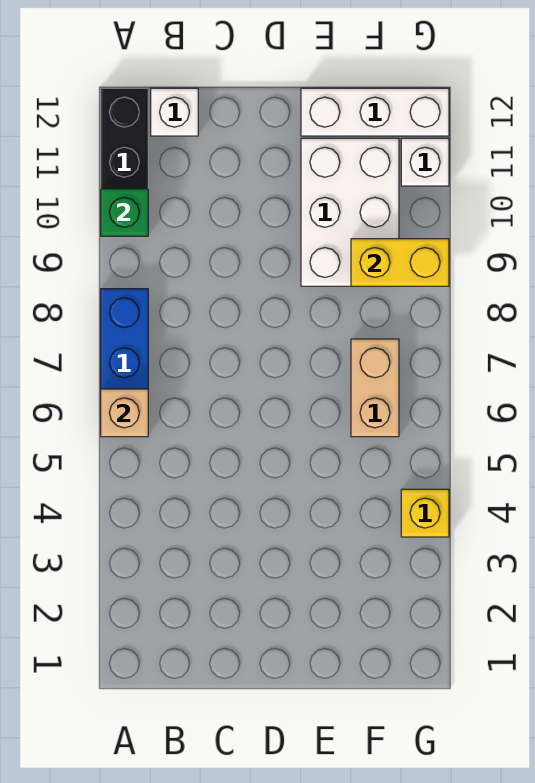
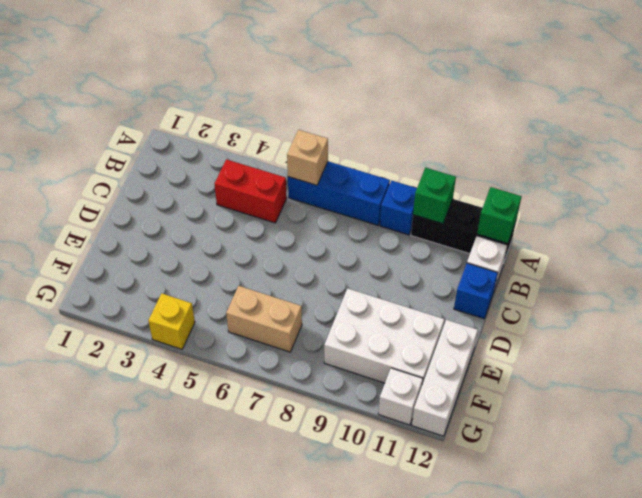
none -> blue 1x1 brick [380,181,417,235]
none -> green 1x1 brick [477,187,522,243]
none -> red 1x2 brick [215,159,287,223]
none -> blue 1x1 brick [454,263,498,319]
yellow 1x2 brick [351,239,449,286] -> none

